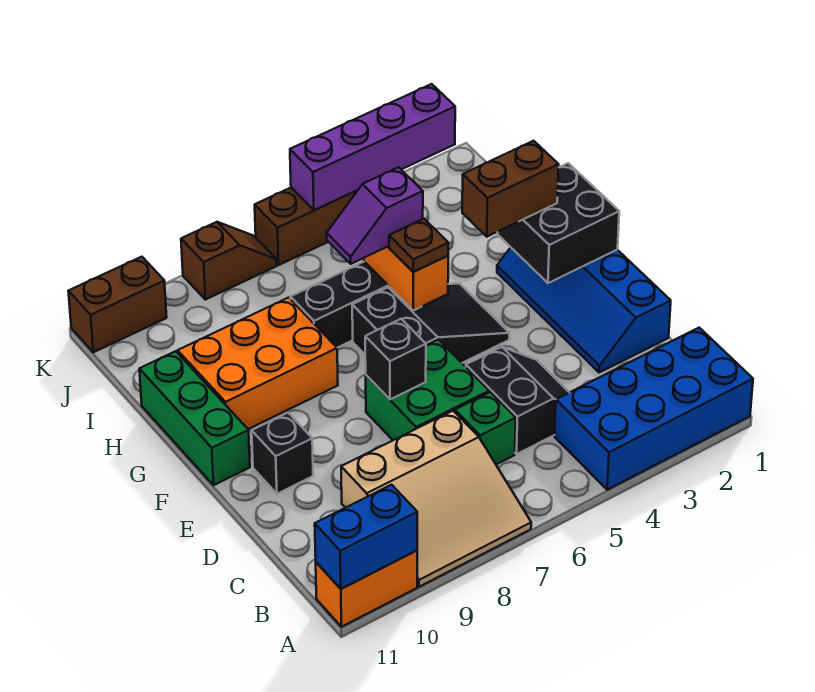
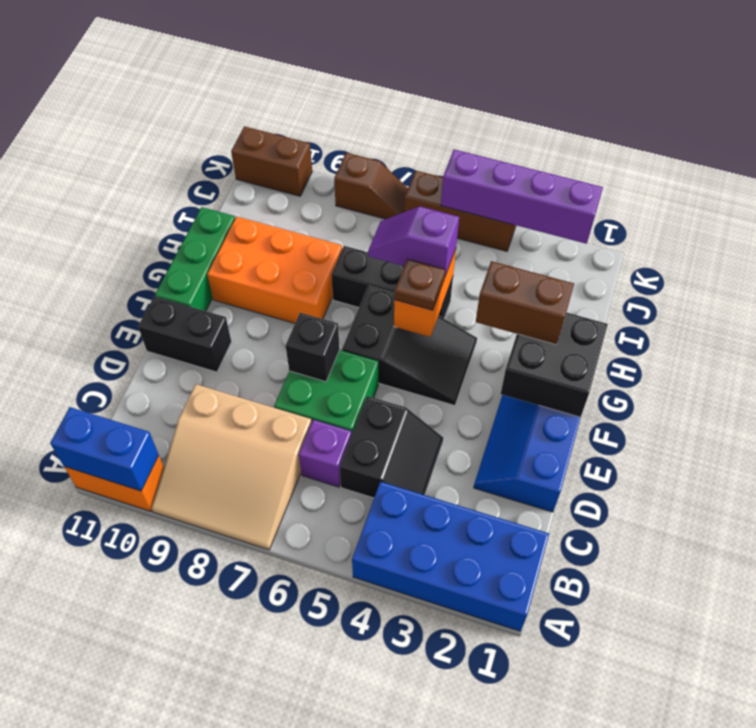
green 1x1 brick [455,392,516,464] -> purple 1x1 brick [299,420,351,487]
black 1x1 brick [252,413,313,494] -> black 1x2 brick [138,296,231,372]

